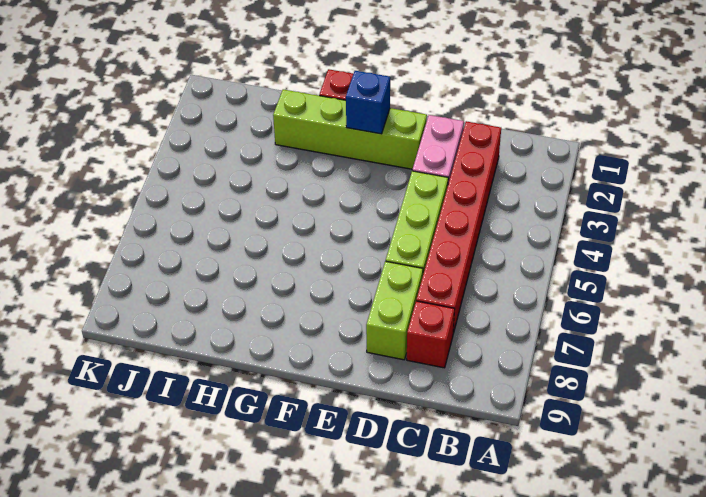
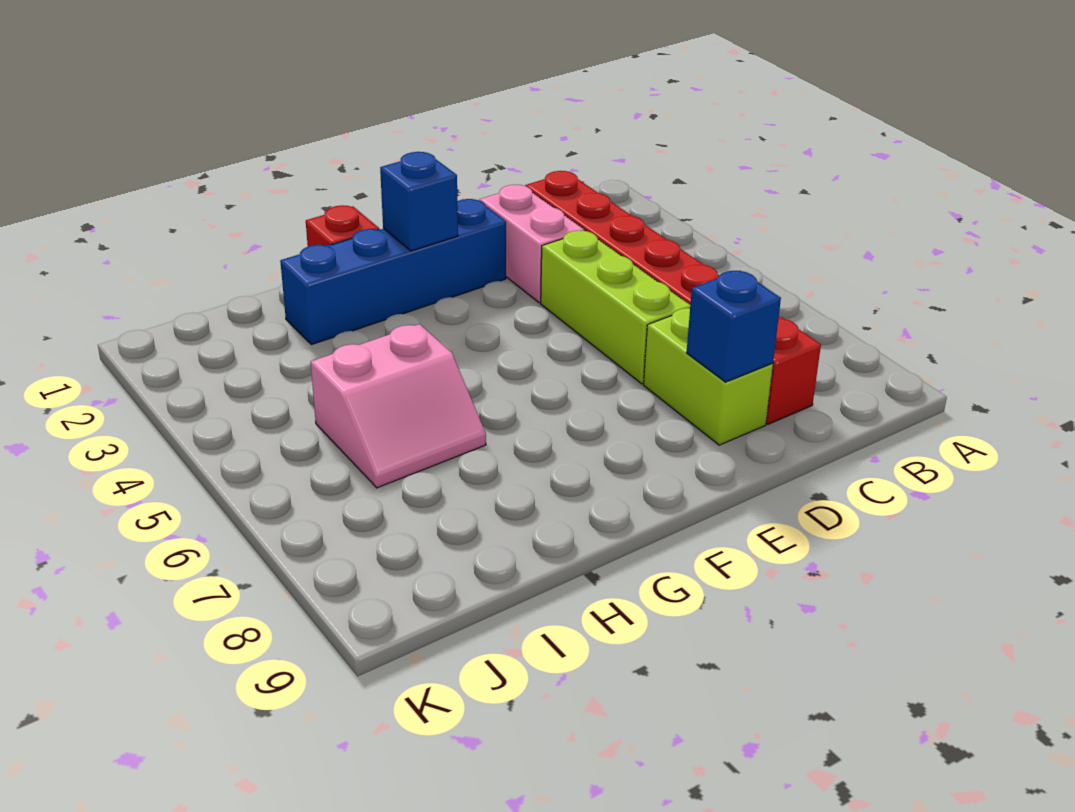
none -> blue 1x1 brick [687,271,781,382]
lime 1x4 brick [273,89,427,169] -> blue 1x4 brick [280,199,506,345]
none -> pink 2x2 slope [311,324,486,488]

